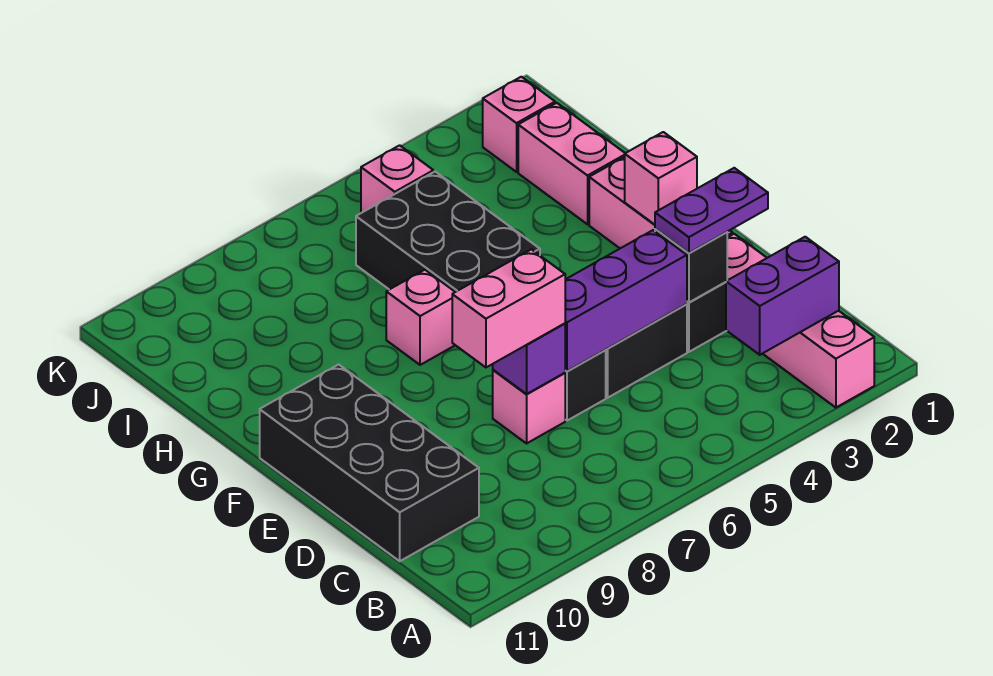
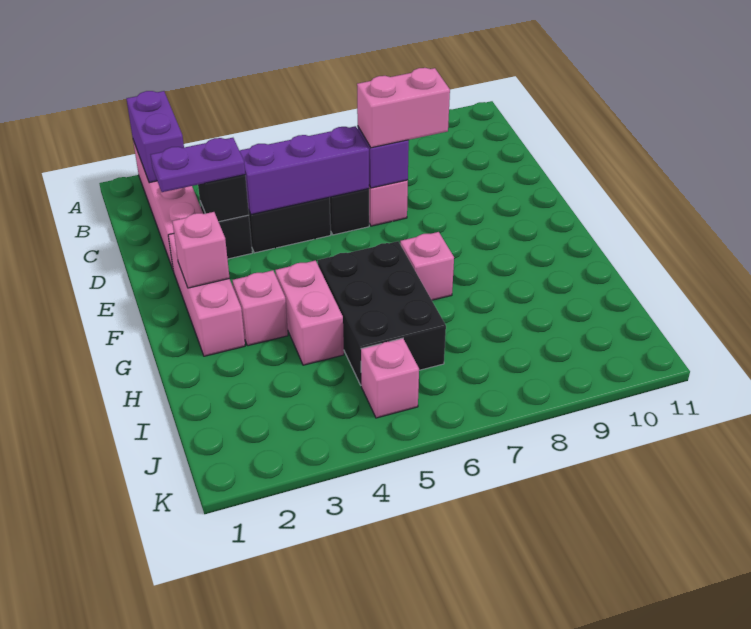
purple 1x2 brick [726,237,839,355] -> purple 1x2 brick turned to [126,91,184,183]
black 2x4 brick [260,365,479,561] -> none
pink 1x2 brick [518,103,625,224] -> pink 1x2 brick moved to [275,261,344,365]
pink 1x1 brick [483,77,555,172] -> pink 1x1 brick moved to [232,270,288,346]

